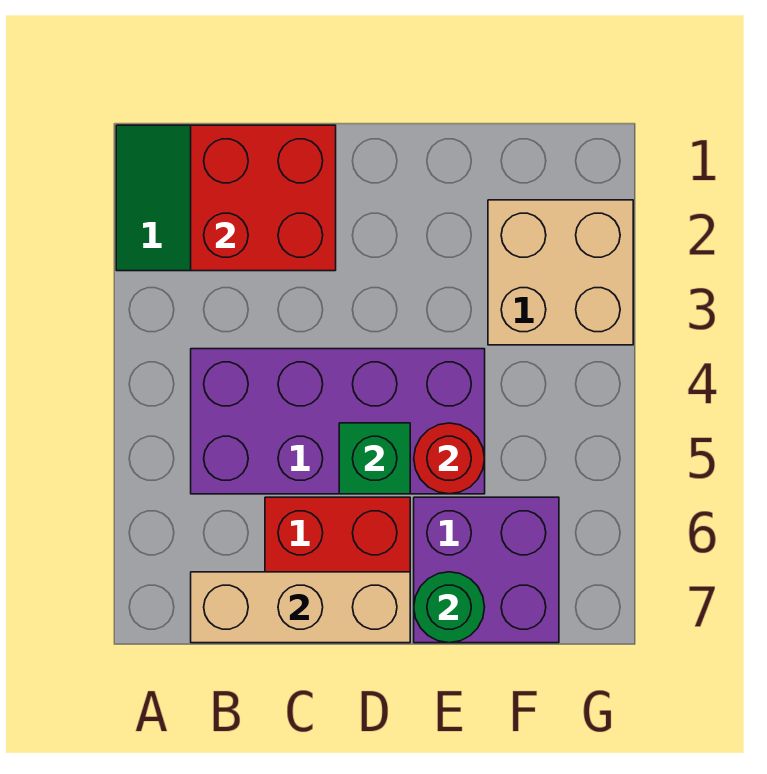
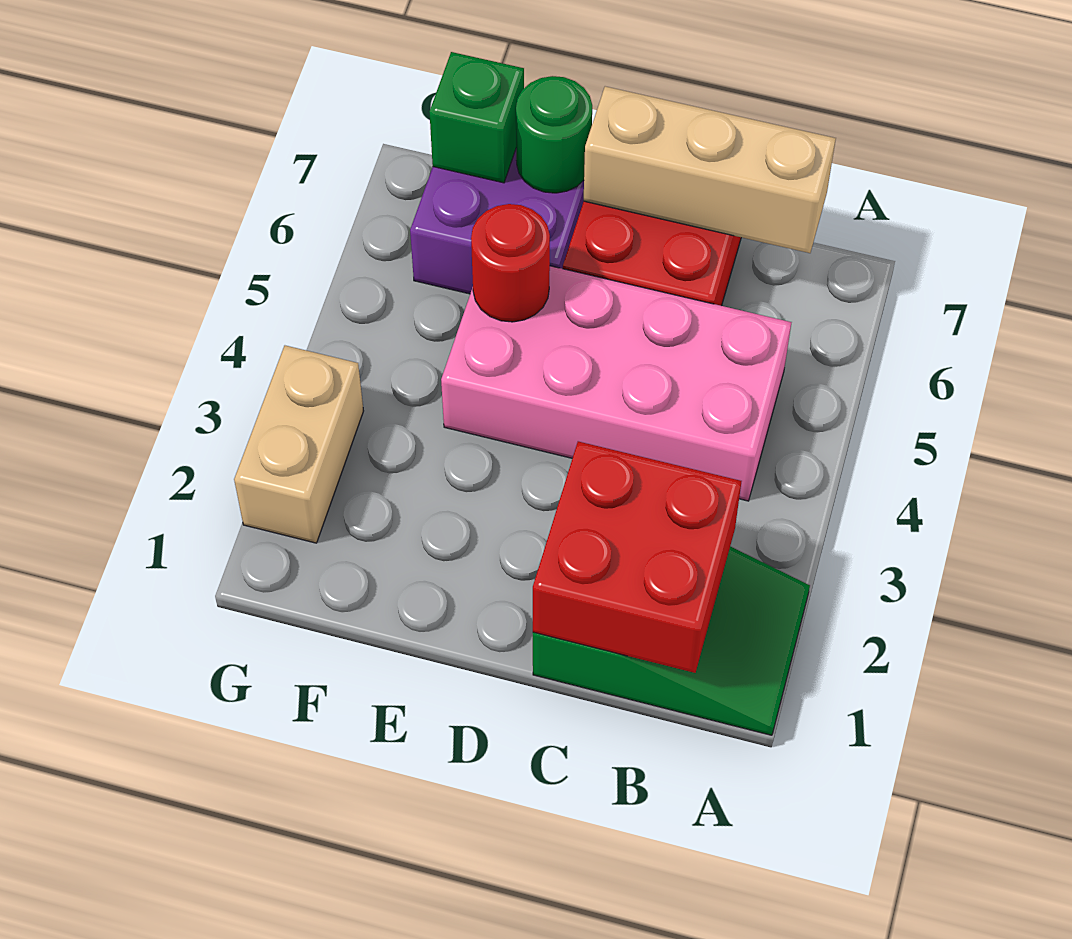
purple 2x4 brick [191,349,485,494] -> pink 2x4 brick [441,266,792,501]
green 1x1 brick [339,423,410,494] -> green 1x1 brick moved to [429,52,524,183]
tan 2x2 brick [488,200,633,345] -> tan 1x2 brick [234,346,363,543]

